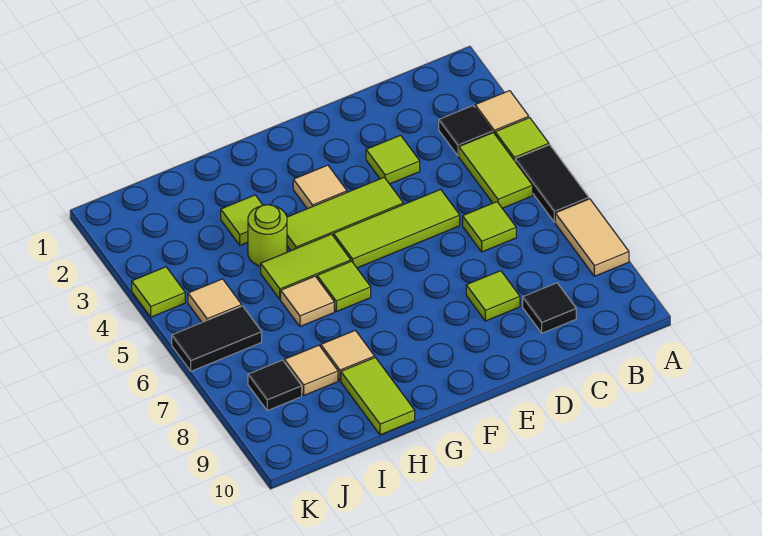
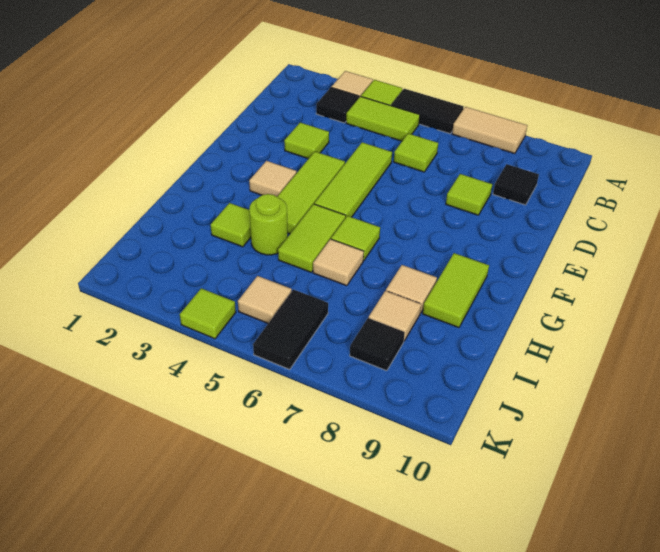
lime 1x2 tile [341,357,415,435] -> lime 1x2 tile turned to [423,253,489,328]

